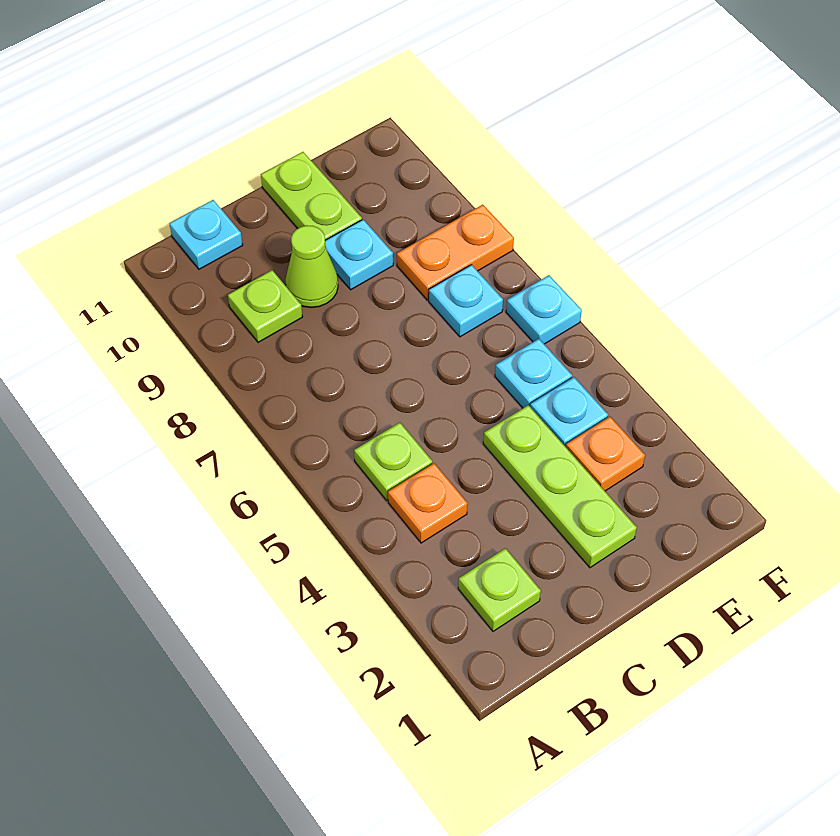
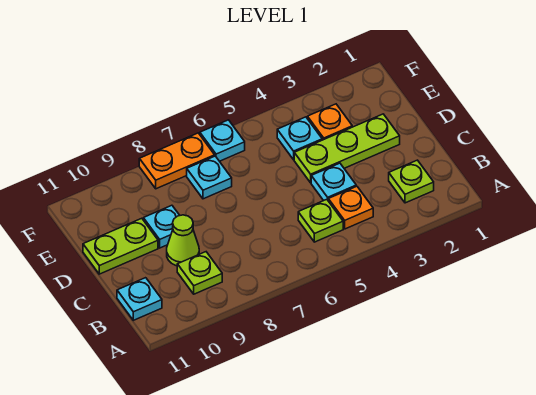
cyan 1x1 plate [495,339,572,408] -> cyan 1x1 plate moved to [311,163,356,201]
orange 1x2 plate [397,205,514,300] -> orange 1x2 plate turned to [139,133,215,189]

